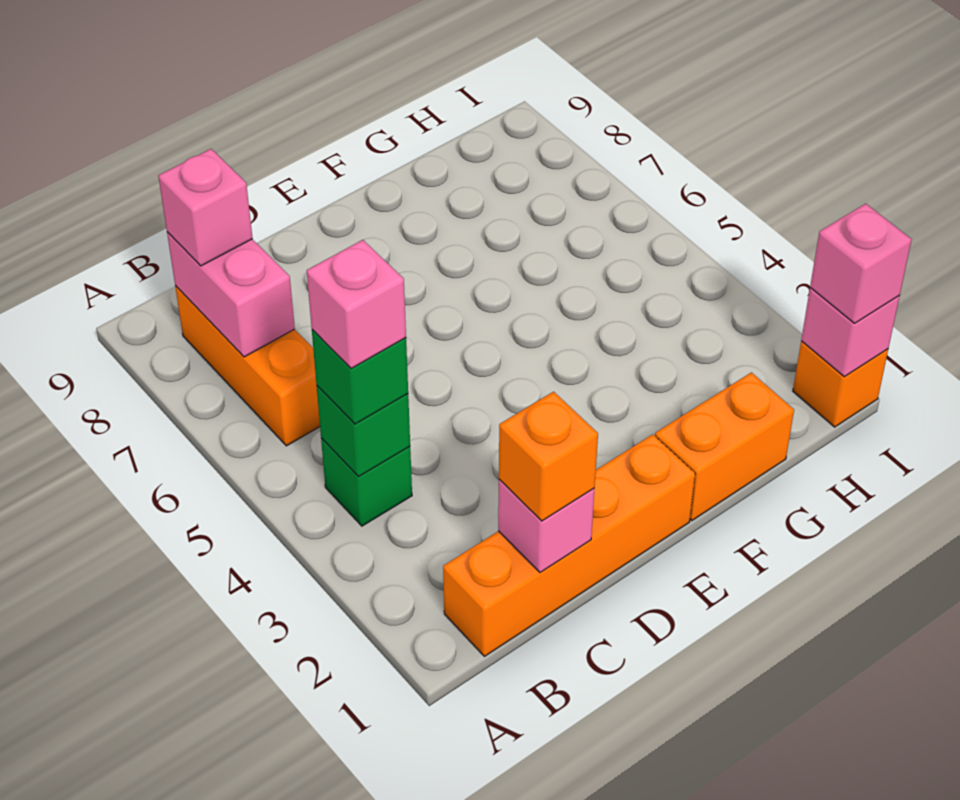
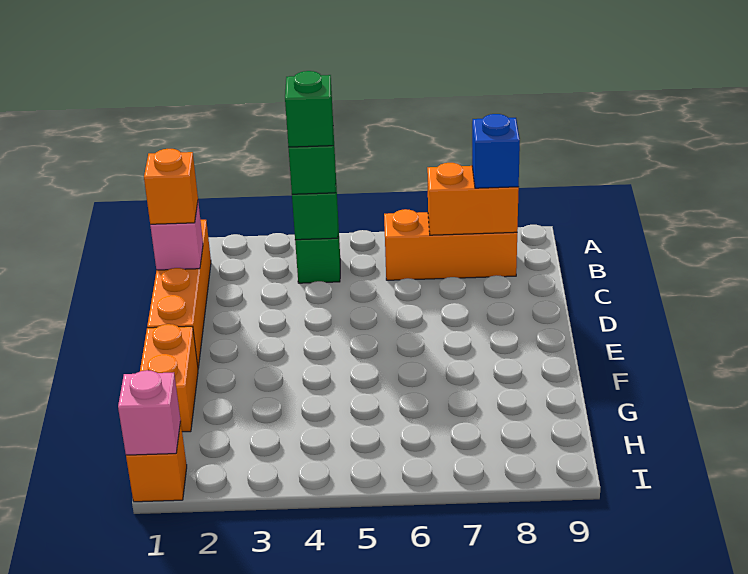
pink 1x1 brick [307,240,406,368] -> green 1x1 brick [285,71,333,147]
pink 1x2 brick [167,232,295,357] -> orange 1x2 brick [427,163,519,235]
pink 1x1 brick [158,149,253,266] -> blue 1x1 brick [472,114,520,188]
pink 1x1 brick [810,203,912,323] -> none

